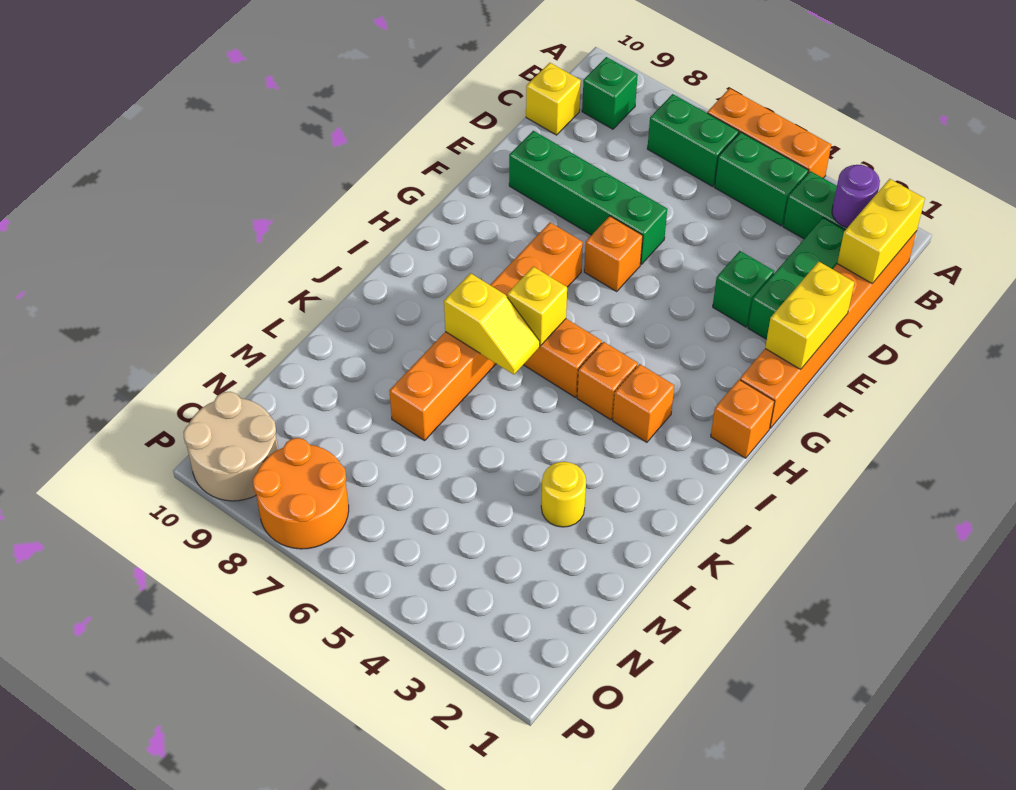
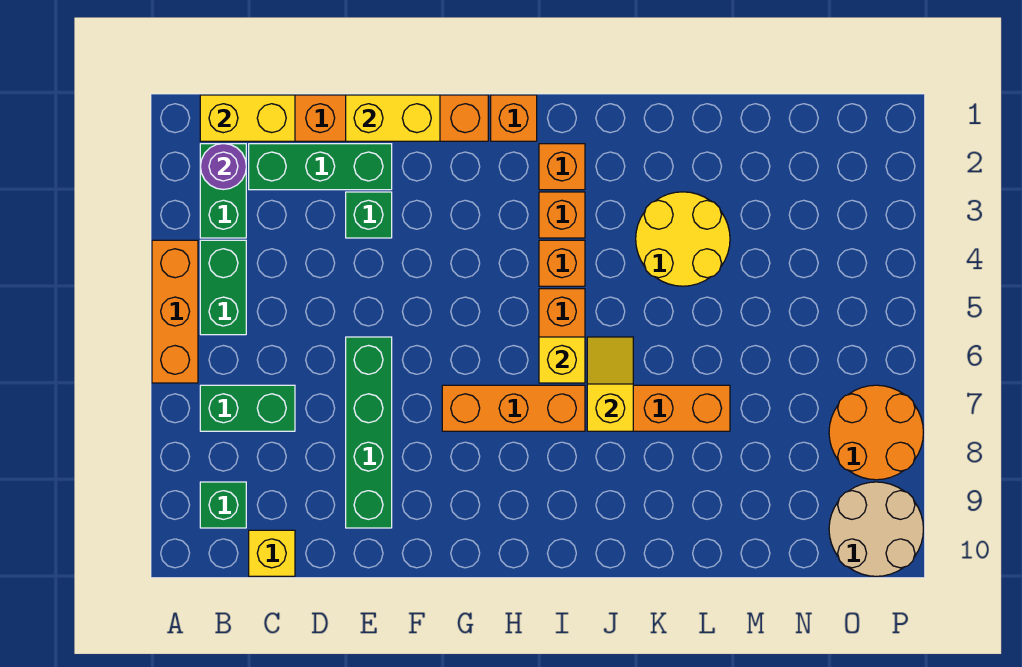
green 1x2 brick [647,94,739,186] -> green 1x2 brick turned to [200,385,295,431]
orange 1x1 brick [584,216,643,291] -> orange 1x1 brick moved to [539,144,585,190]
yellow 1x1 round brick [541,462,586,527] -> yellow 2x2 round brick [636,192,730,286]

